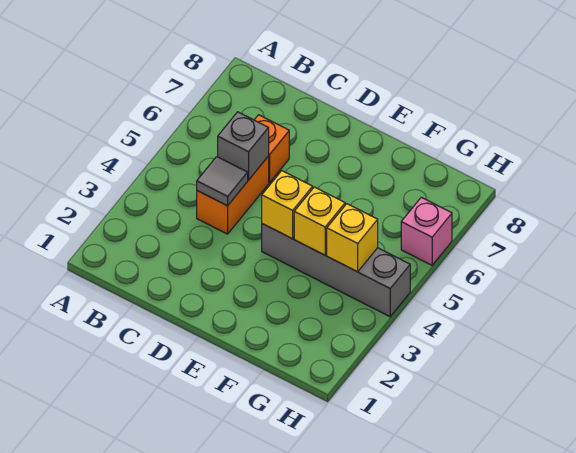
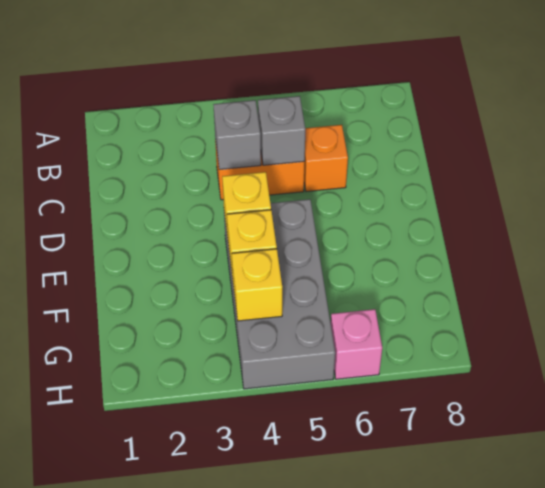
grey 1x1 tile [197,157,248,206] -> grey 1x1 brick [213,100,261,170]
grey 1x4 brick [262,224,410,317] -> grey 2x4 brick [224,199,335,389]

